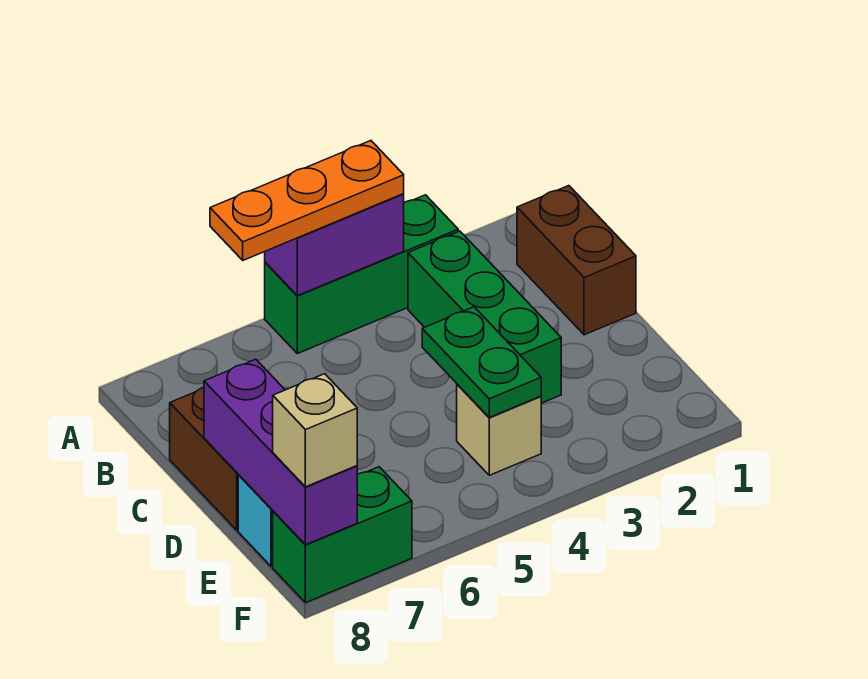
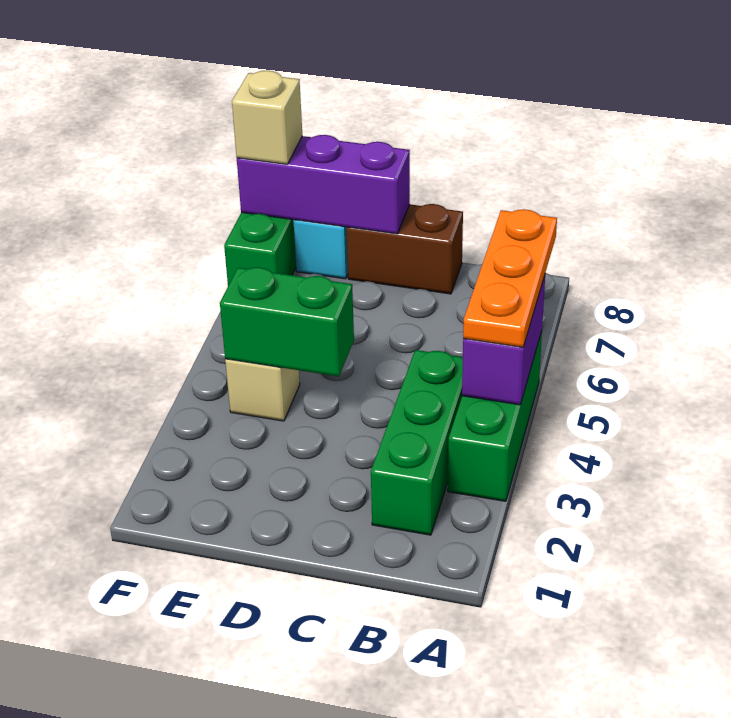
brown 1x2 brick [517,186,636,335] -> none
green 1x3 brick [408,231,561,403] -> green 1x3 brick turned to [371,350,463,535]
green 1x2 plate [422,307,541,417] -> green 1x2 brick [220,267,354,377]

